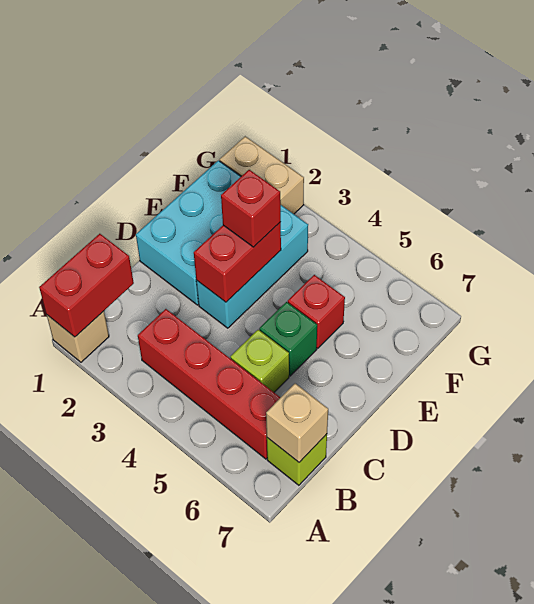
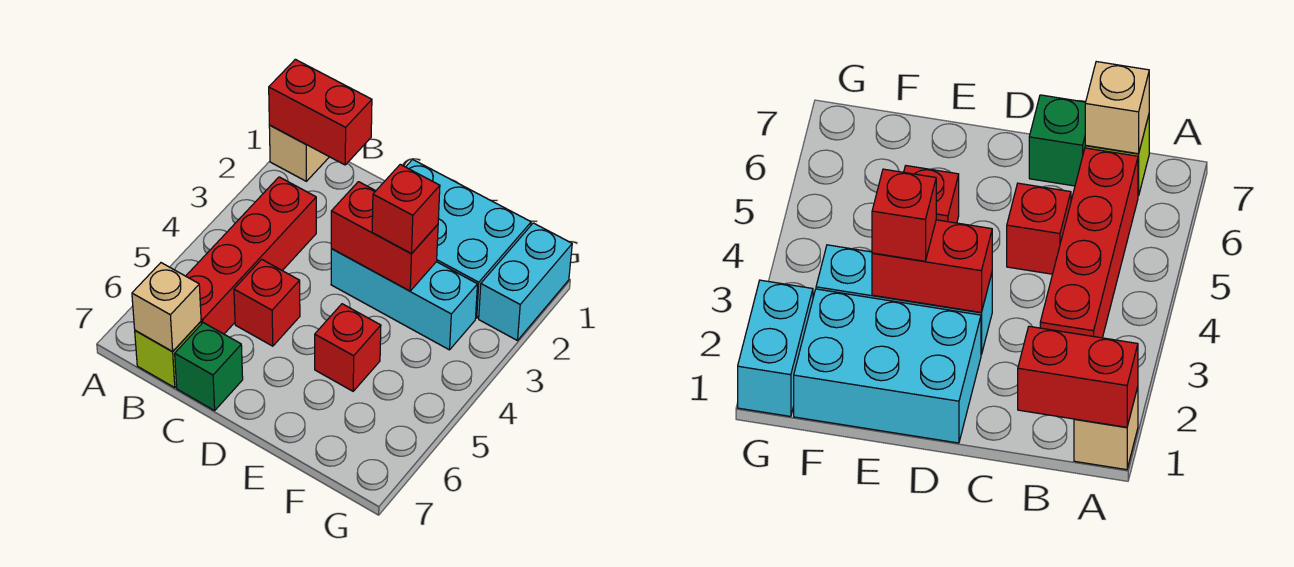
lime 1x1 brick [231,330,289,392] -> red 1x1 brick [234,259,300,346]
green 1x1 brick [259,302,317,376] -> green 1x1 brick moved to [175,323,243,411]
tan 1x2 brick [220,136,304,214] -> cyan 1x2 brick [479,223,572,341]

